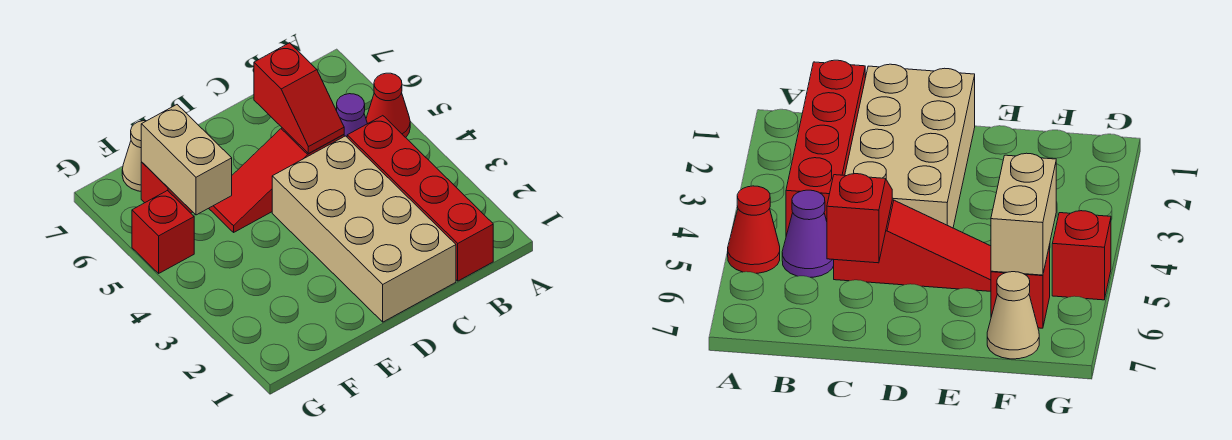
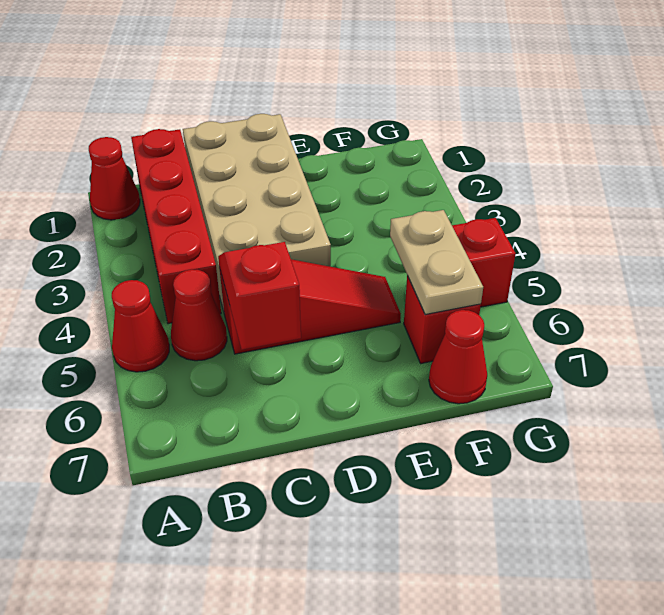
none -> red 1x1 cone [89,137,140,220]
purple 1x1 cone [337,94,367,137] -> red 1x1 cone [171,269,227,361]
tan 1x2 brick [141,105,232,215] -> tan 1x2 plate [390,210,483,315]
tan 1x1 cone [122,121,146,191] -> red 1x1 cone [429,310,487,404]

